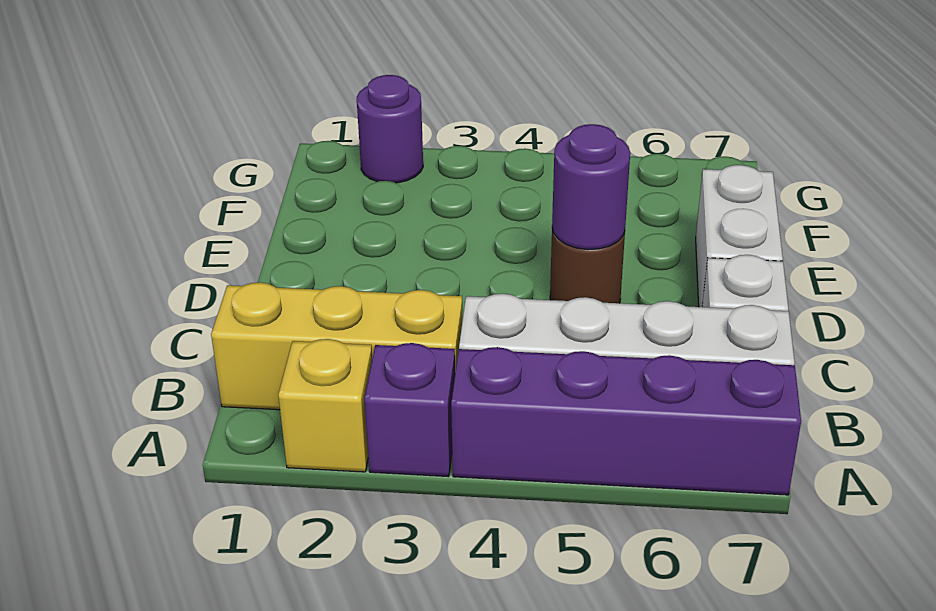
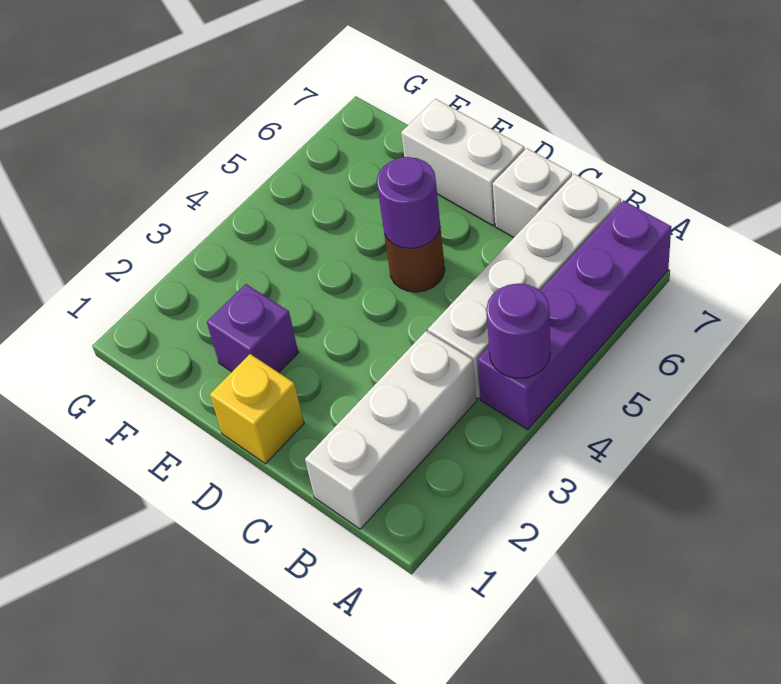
yellow 1x1 brick [278,339,372,472] -> yellow 1x1 brick moved to [210,354,304,464]
purple 1x1 brick [364,343,455,477] -> purple 1x1 brick moved to [207,284,298,373]
yellow 1x3 brick [211,282,462,410] -> white 1x3 brick [305,331,477,529]
purple 1x1 round brick [357,75,423,183] -> purple 1x1 round brick moved to [486,283,550,378]

